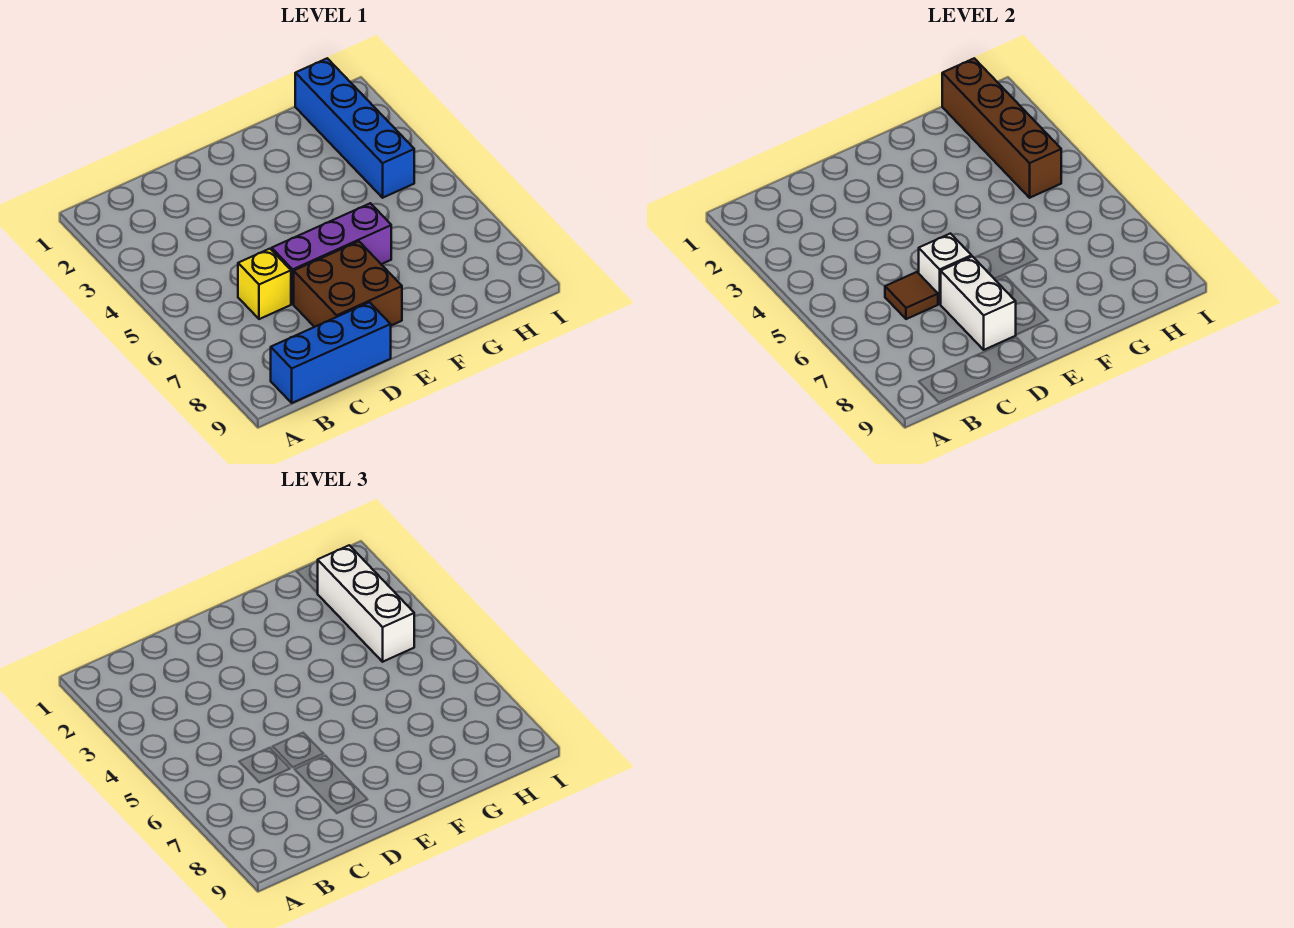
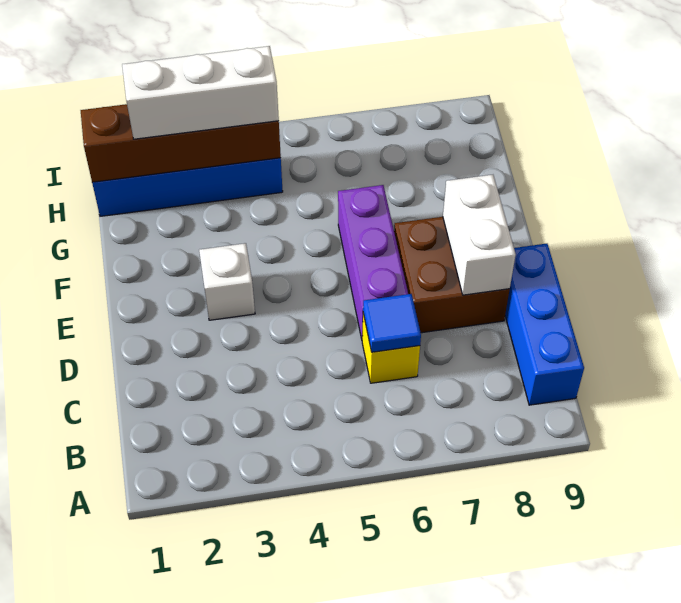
brown 1x1 tile [885,272,938,319] -> blue 1x1 tile [363,294,421,352]
white 1x1 brick [919,234,972,304] -> white 1x1 brick moved to [199,243,255,320]
white 1x2 brick [941,256,1016,350] -> white 1x2 brick turned to [443,175,516,295]

